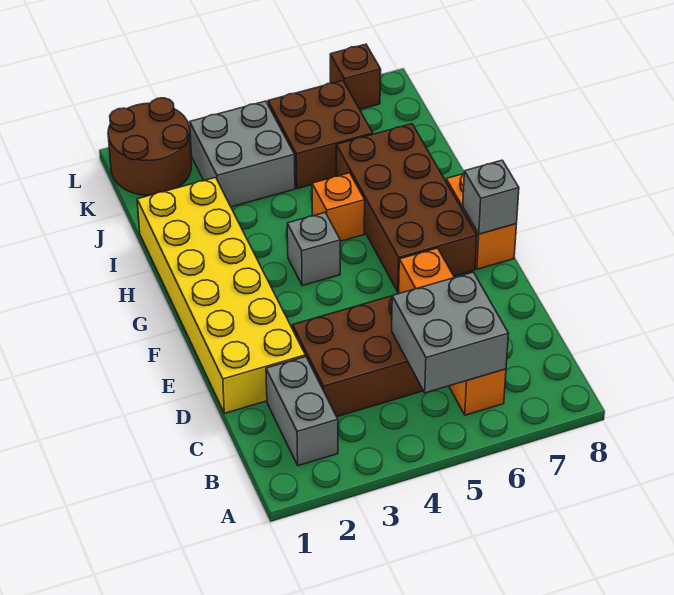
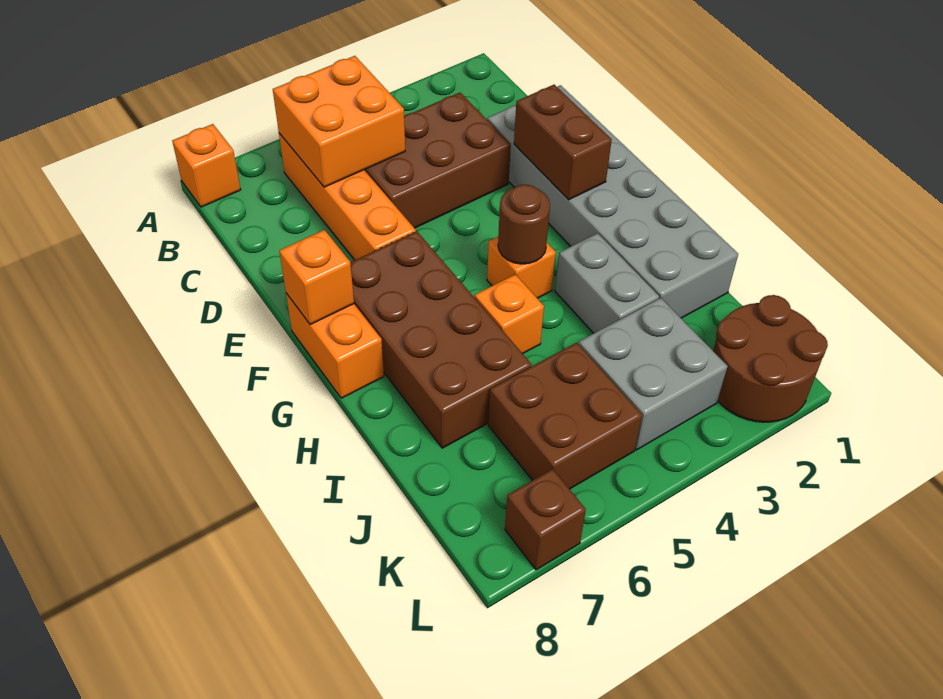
none -> orange 1x1 brick [172,124,241,207]
grey 1x2 brick [266,357,338,466] -> grey 1x2 brick moved to [555,233,659,333]
grey 2x2 brick [392,272,508,393] -> orange 2x2 brick [273,56,405,187]
yellow 2x6 brick [137,177,305,413] -> grey 2x6 brick [487,85,738,318]
none -> brown 1x2 brick [514,85,612,200]
grey 1x1 brick [463,160,519,234] -> orange 1x1 brick [279,230,354,325]
grey 1x1 brick [287,213,340,286] -> orange 1x1 brick [487,237,556,298]
none -> brown 1x1 round brick [498,185,550,264]

